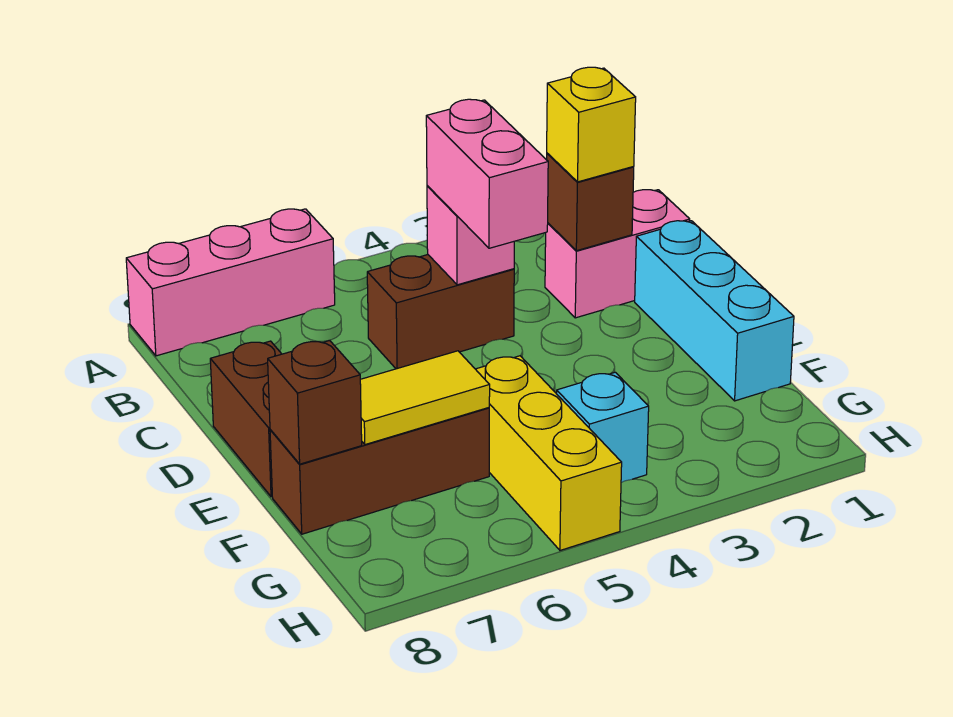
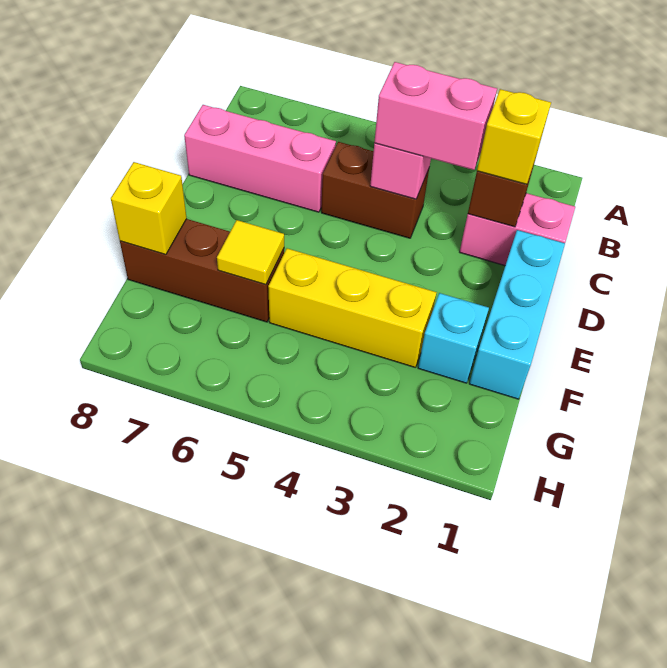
pink 1x3 brick [126,209,335,356] -> pink 1x3 brick moved to [184,105,336,212]
pink 1x2 brick [426,99,548,248] -> pink 1x2 brick turned to [374,62,497,170]
brown 1x2 brick [210,341,281,497] -> none
yellow 1x3 brick [476,356,622,550] -> yellow 1x3 brick turned to [268,248,437,367]
yellow 1x2 tile [360,351,490,445] -> yellow 1x1 tile [217,220,284,285]
brown 1x1 brick [268,340,362,464] -> yellow 1x1 brick [111,162,187,255]
cyan 1x1 brick [557,372,649,483] -> cyan 1x1 brick moved to [418,293,489,383]

